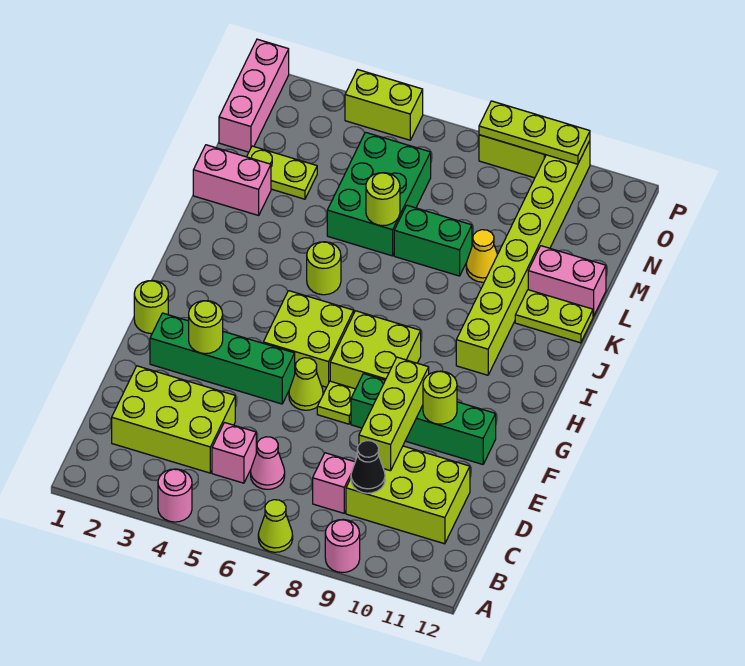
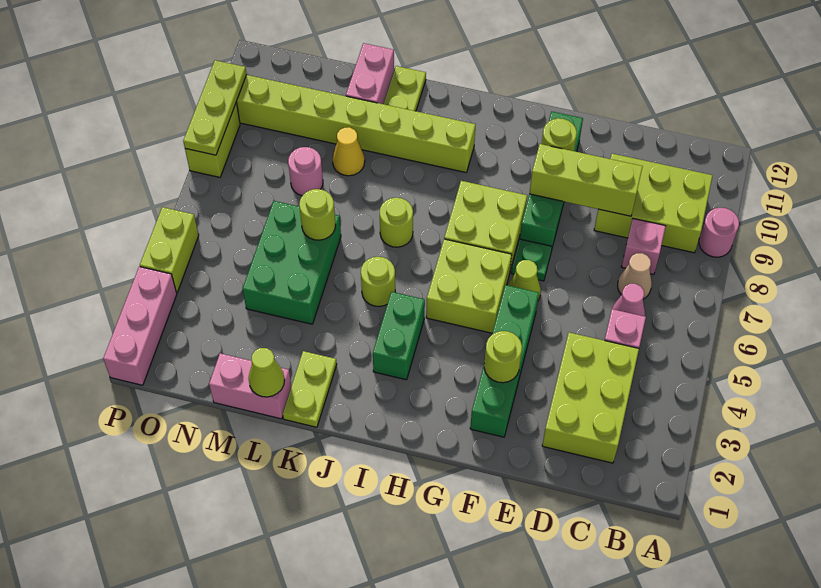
pink 1x1 round brick [158,469,192,522] -> pink 1x1 round brick moved to [288,147,323,196]
lime 1x1 cone [258,500,293,552] -> lime 1x1 cone moved to [248,348,285,397]
none -> tan 1x1 cone [618,253,652,299]
lime 2x3 brick [346,446,470,544] -> lime 2x3 brick turned to [594,154,713,253]
black 1x1 cone [351,441,385,493] -> none
lime 1x1 plate [317,381,355,424] -> green 1x1 plate [512,239,552,281]
lime 1x1 round brick [134,280,168,334] -> lime 1x1 round brick moved to [380,198,413,247]
pink 1x2 brick [193,145,271,215] -> pink 1x2 brick turned to [209,353,291,419]
green 2x3 brick [327,132,431,256] -> green 2x3 brick turned to [243,201,341,324]
green 1x2 brick [394,205,472,276] -> green 1x2 brick moved to [373,292,425,380]
lime 1x2 plate [247,146,317,199] -> lime 1x2 plate moved to [283,351,337,427]
pink 1x3 brick [219,39,289,152] -> pink 1x3 brick turned to [103,267,177,385]

